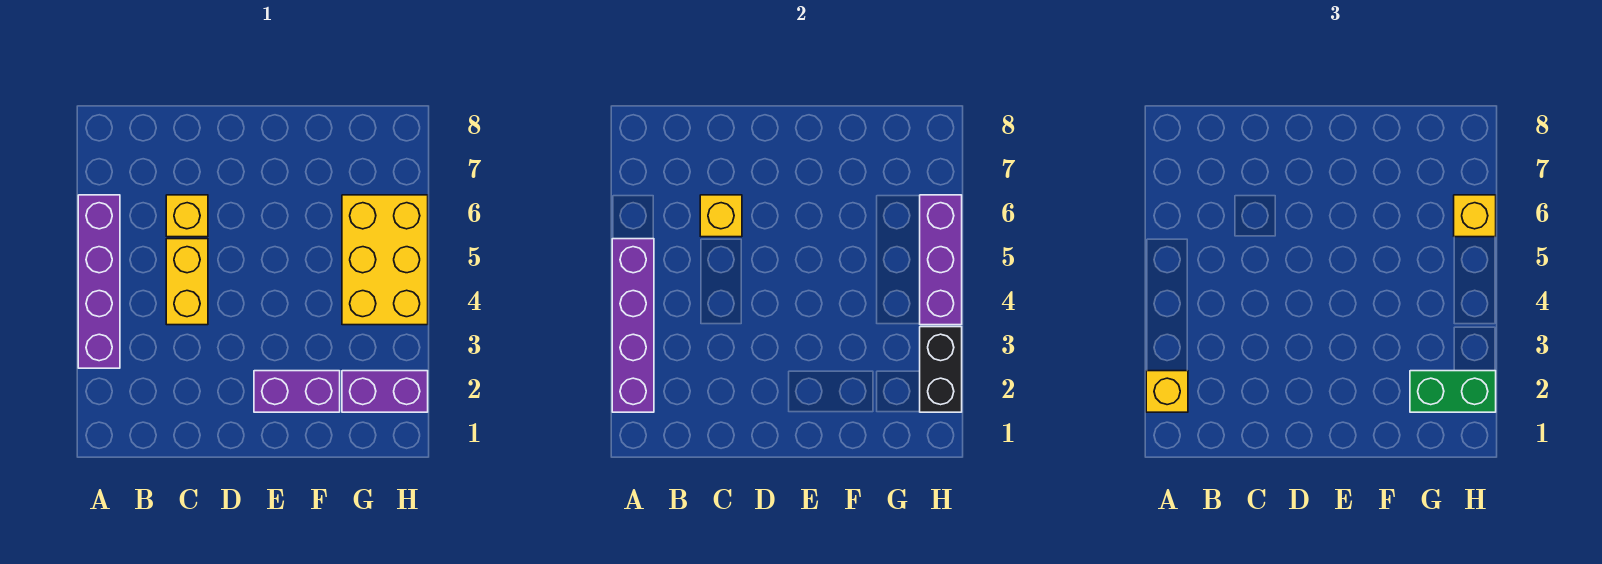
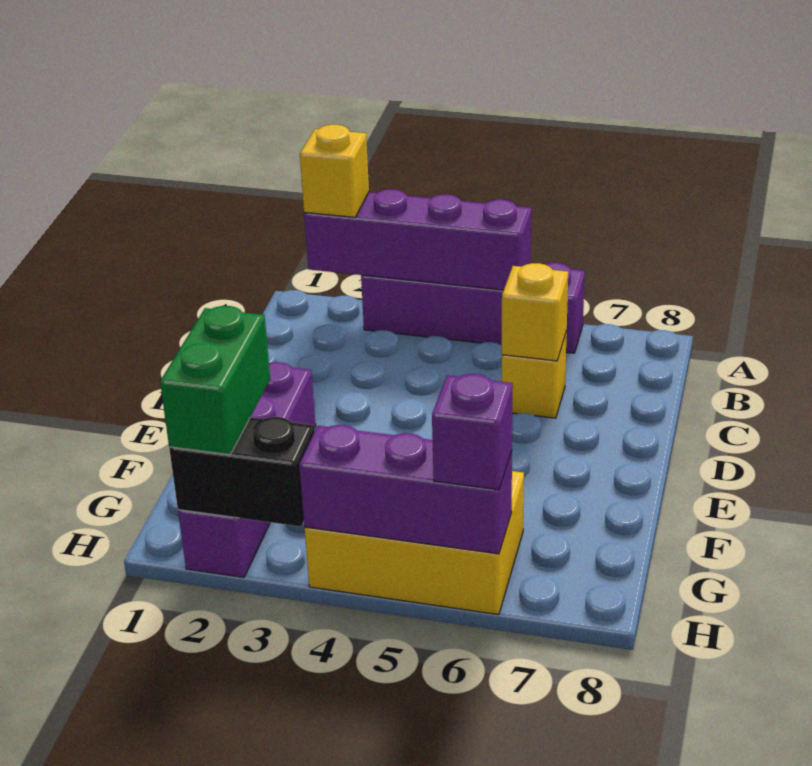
yellow 1x2 brick [166,239,208,325] -> none
yellow 1x1 brick [1454,195,1496,237] -> purple 1x1 brick [432,374,513,490]

